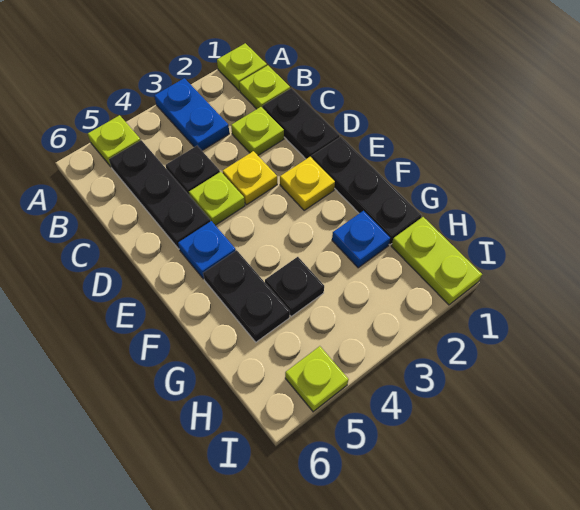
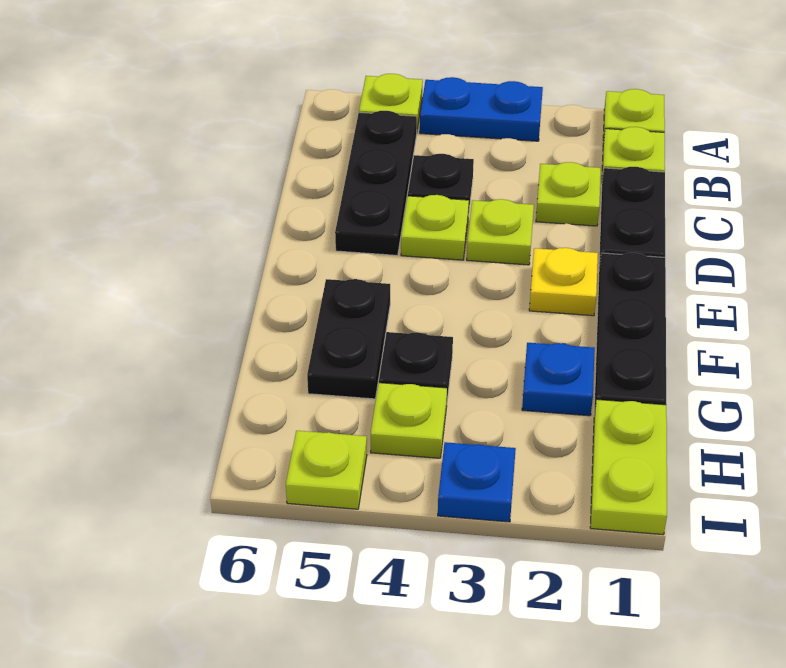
blue 1x2 plate [154,78,229,151] -> blue 1x2 plate turned to [420,77,543,141]
yellow 1x1 plate [223,151,277,205] -> lime 1x1 plate [467,199,534,265]
blue 1x1 plate [178,221,236,279] -> blue 1x1 plate moved to [438,442,516,522]
none -> lime 1x1 plate [371,383,447,458]

